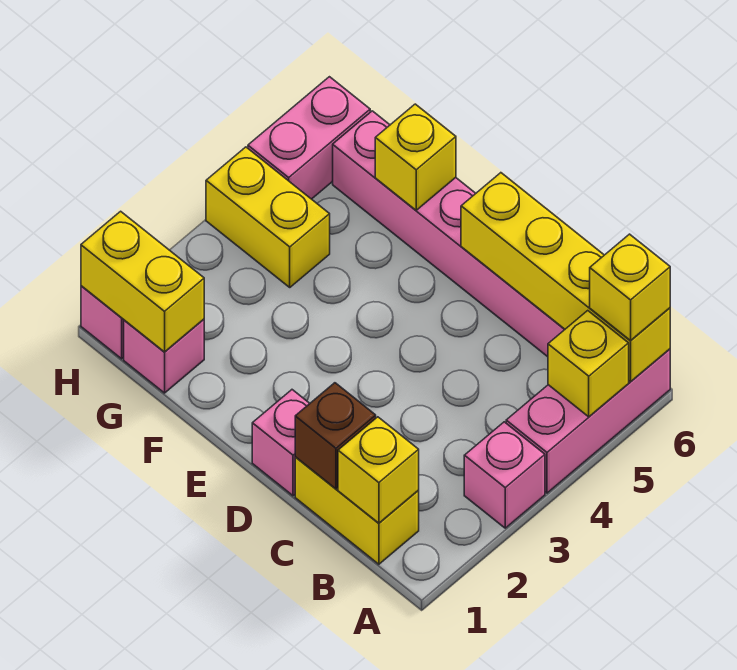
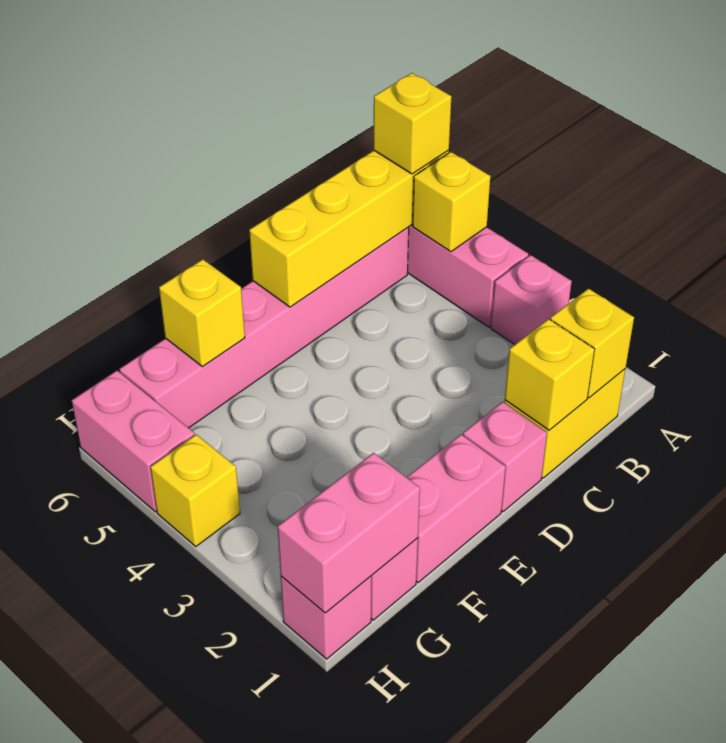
brown 1x1 brick [295,383,376,489] -> yellow 1x1 brick [505,319,595,430]
none -> pink 1x2 brick [407,435,506,582]
yellow 1x2 brick [81,211,204,352] -> pink 1x2 brick [278,453,420,613]
yellow 1x2 brick [206,147,330,287] -> yellow 1x1 brick [151,435,240,546]

